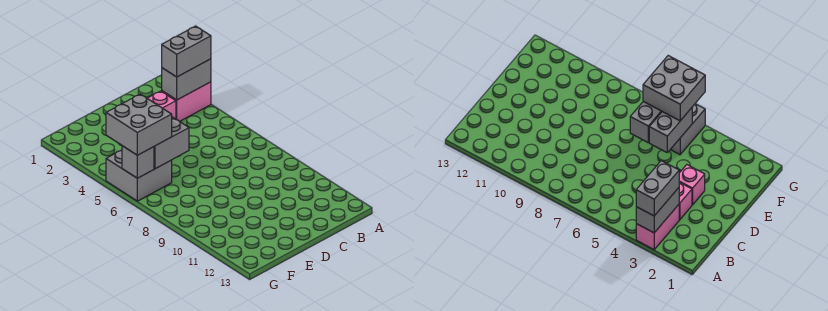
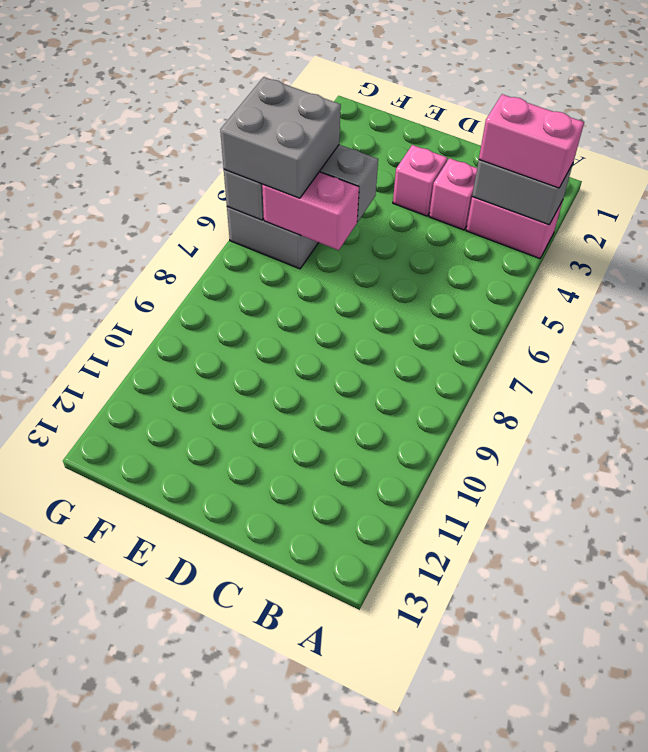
grey 1x2 brick [162,26,211,77] -> pink 1x2 brick [479,94,584,188]
grey 1x2 brick [154,118,189,169] -> pink 1x2 brick [262,172,359,250]

